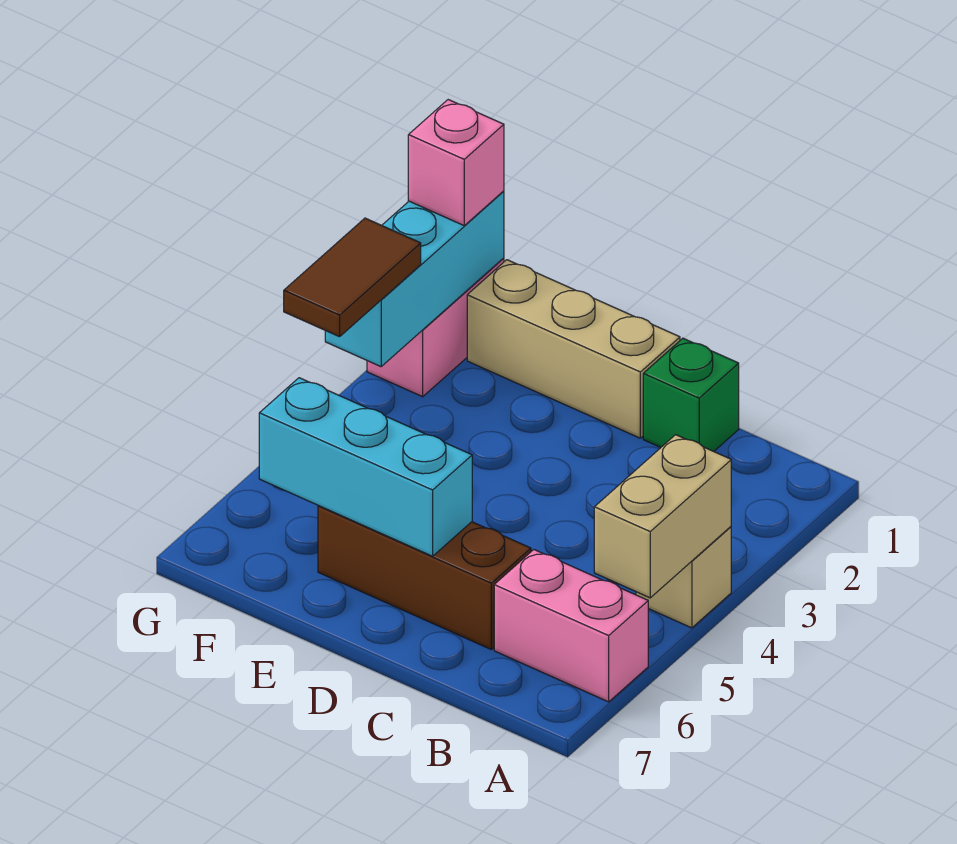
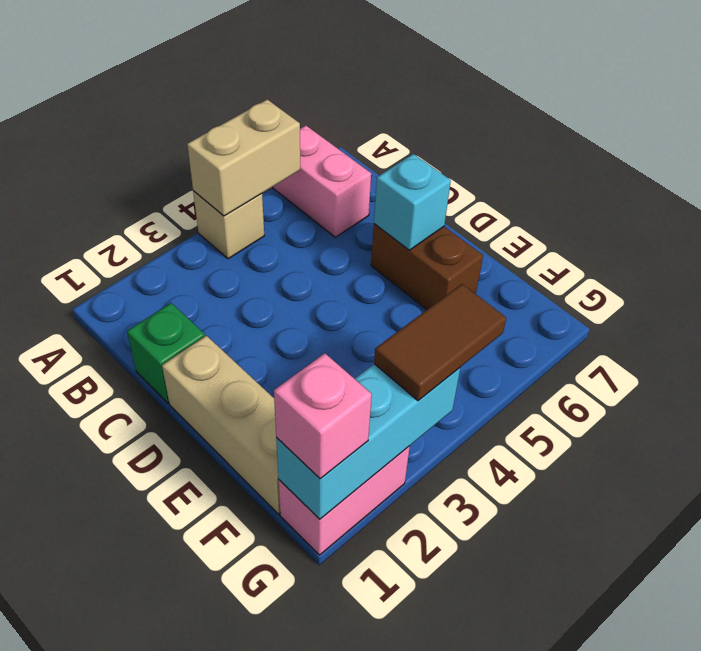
brown 1x3 brick [318,506,531,649] -> brown 1x2 brick [371,224,483,310]
cyan 1x3 brick [259,378,472,556] -> cyan 1x1 brick [374,154,451,250]

